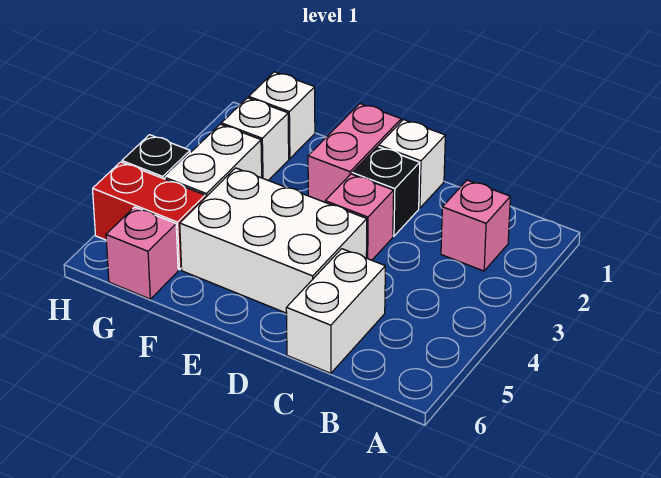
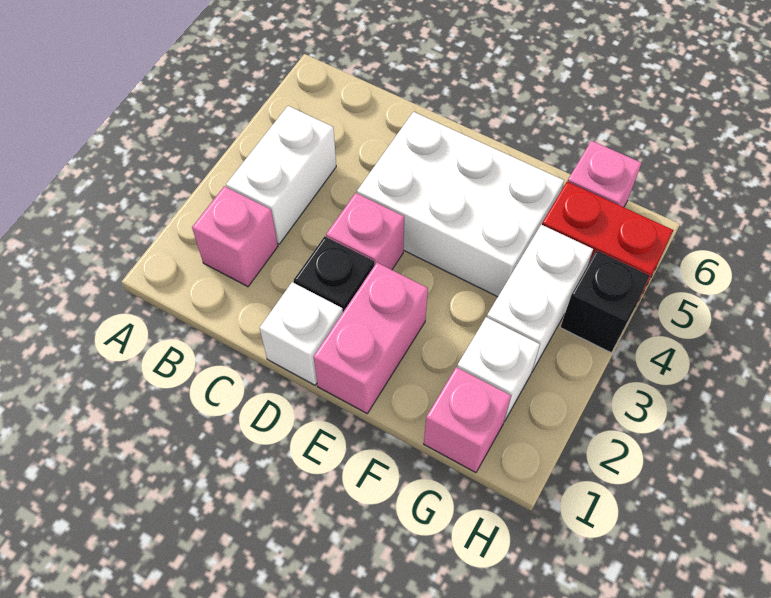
white 1x2 brick [286,249,385,373] -> white 1x2 brick moved to [226,106,336,244]
white 1x1 brick [249,72,315,159] -> pink 1x1 brick [424,367,511,473]

